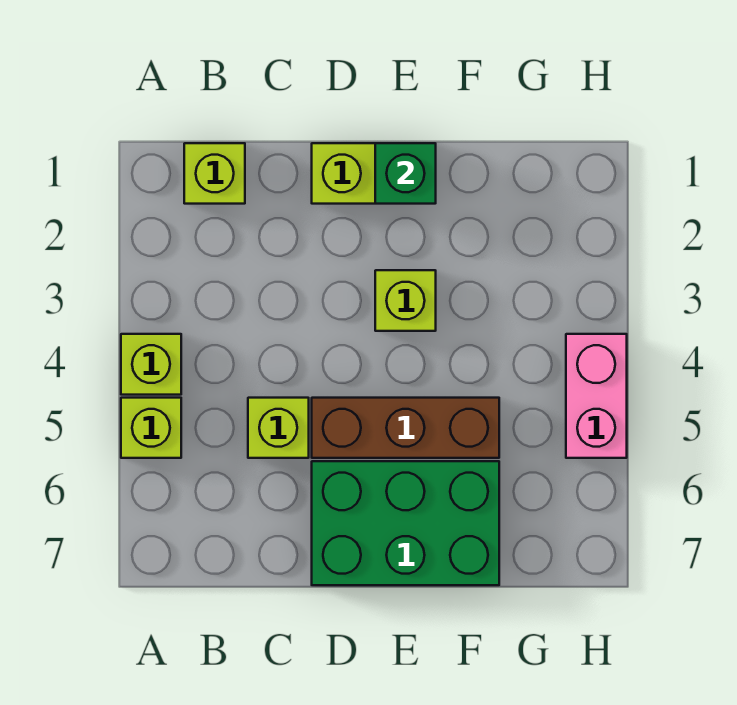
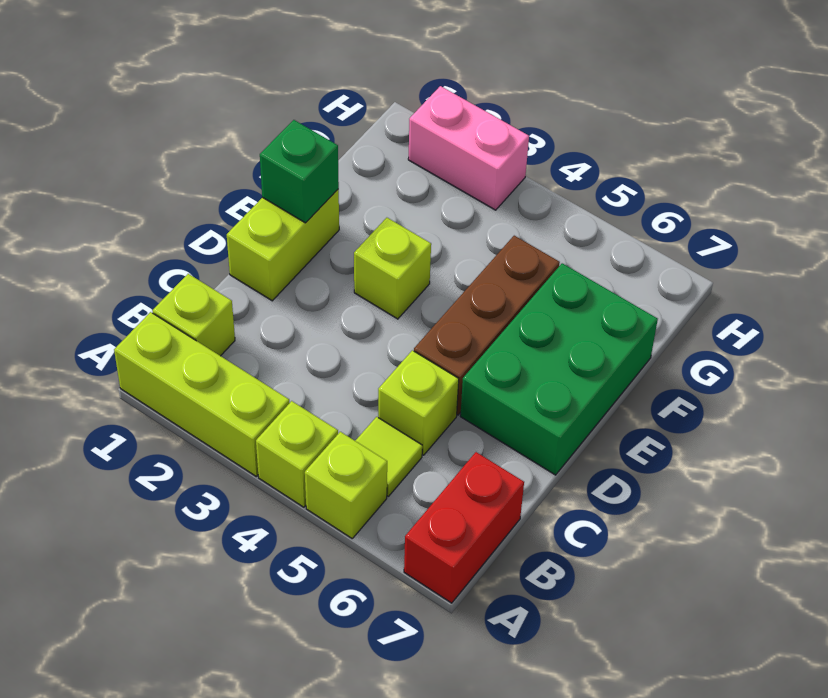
none -> lime 1x3 brick [114,312,289,476]
none -> red 1x2 brick [404,452,524,603]
none -> lime 1x1 tile [355,417,422,496]
pink 1x2 brick [566,334,627,458] -> pink 1x2 brick moved to [408,86,529,210]

